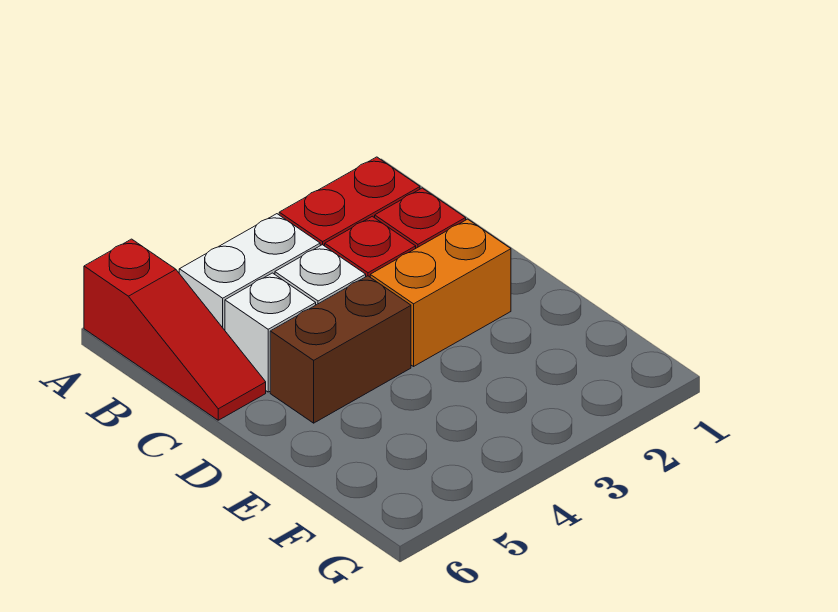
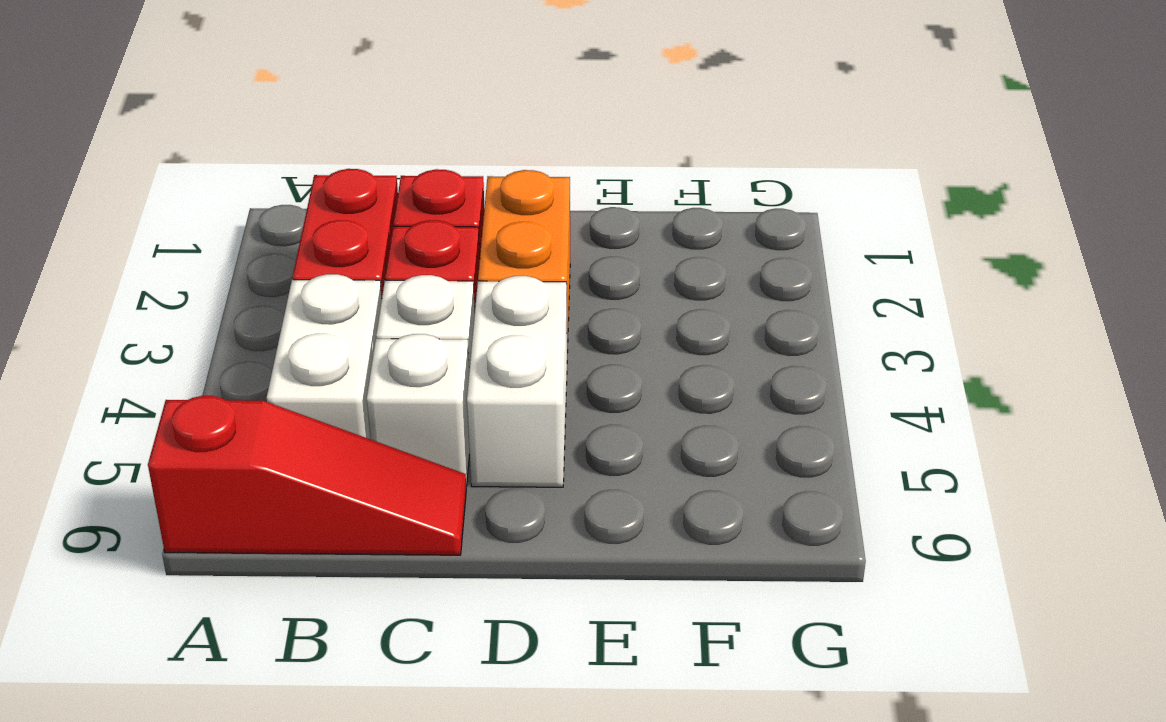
brown 1x2 brick [270,276,411,423] -> white 1x2 brick [467,276,567,487]

